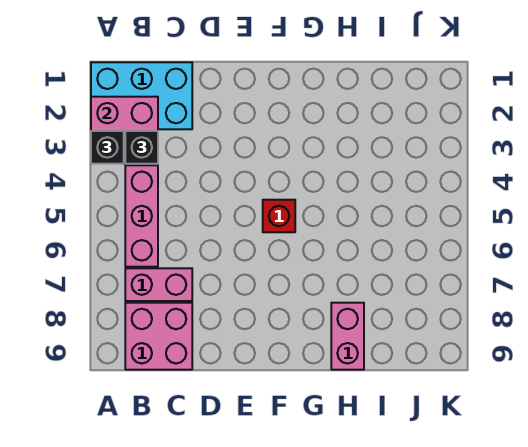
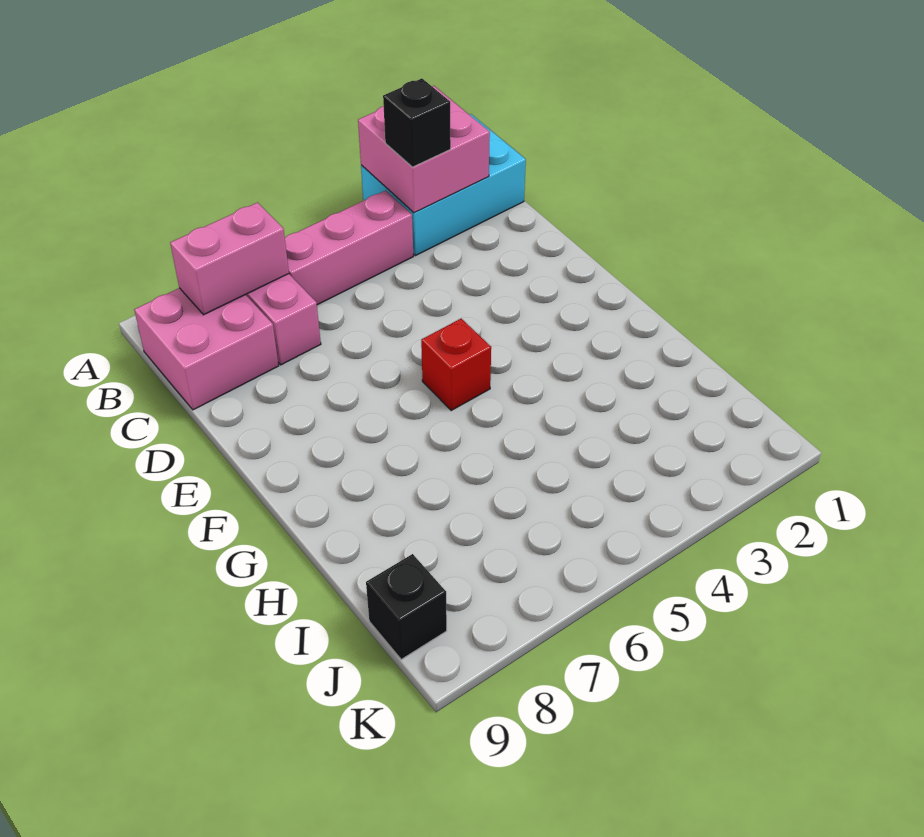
cyan 2x3 brick [91,62,192,129] -> cyan 2x3 brick turned to [361,114,526,256]
black 1x1 brick [91,131,124,164] -> black 1x1 brick moved to [366,554,447,660]
pink 1x2 brick [331,303,364,370] -> pink 1x2 brick moved to [170,203,289,315]

